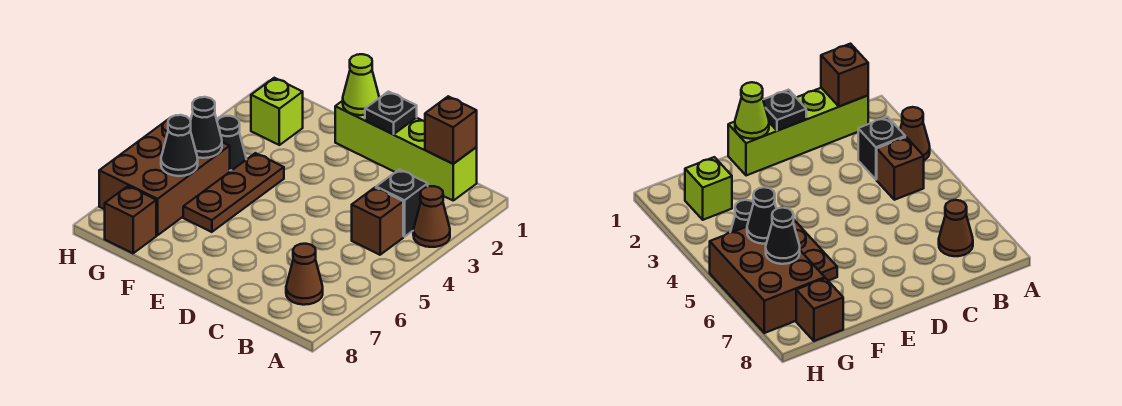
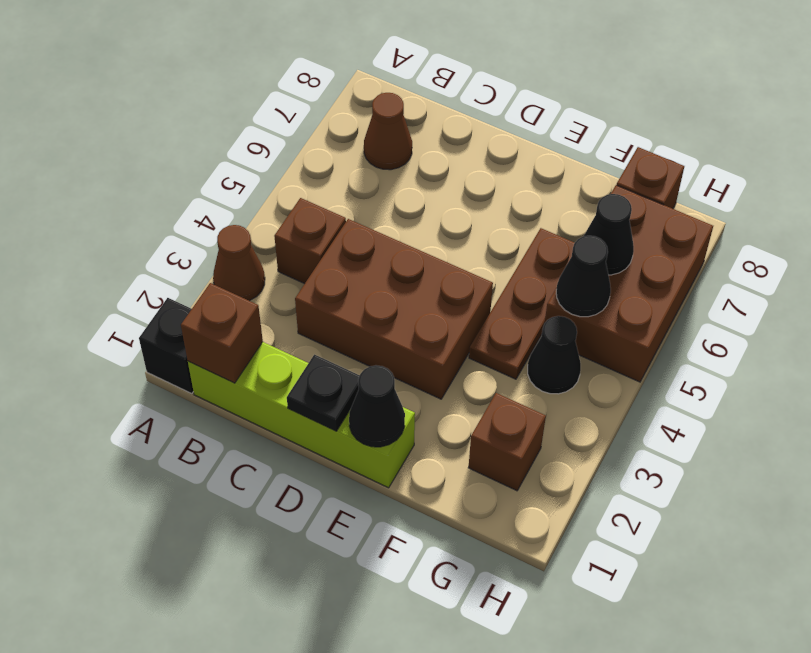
black 1x1 brick [376,169,428,237] -> black 1x1 brick moved to [139,298,193,393]
none -> brown 2x3 brick [295,219,493,399]
lime 1x1 cone [343,54,379,115] -> black 1x1 cone [349,365,405,447]
lime 1x1 brick [251,78,303,145] -> brown 1x1 brick [468,393,546,491]

